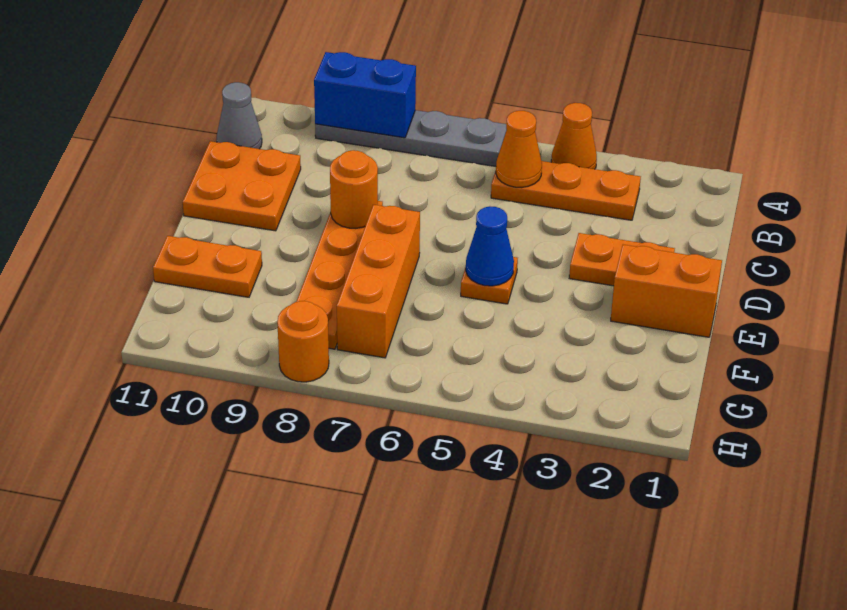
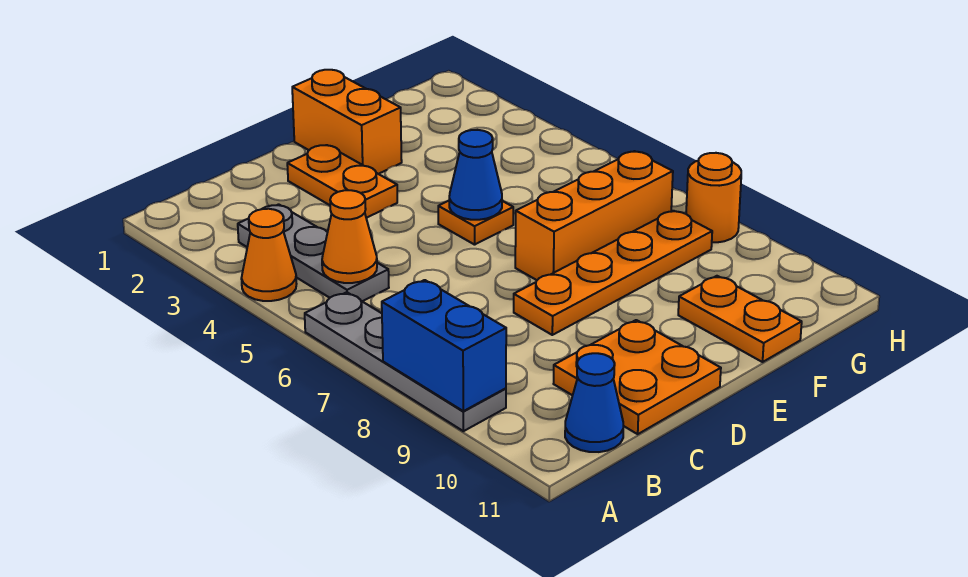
orange 1x3 plate [491,161,641,220] -> grey 1x3 plate [238,204,389,301]
grey 1x1 cone [217,82,262,149] -> blue 1x1 cone [565,353,623,452]
orange 1x1 round brick [330,150,378,228] -> none

